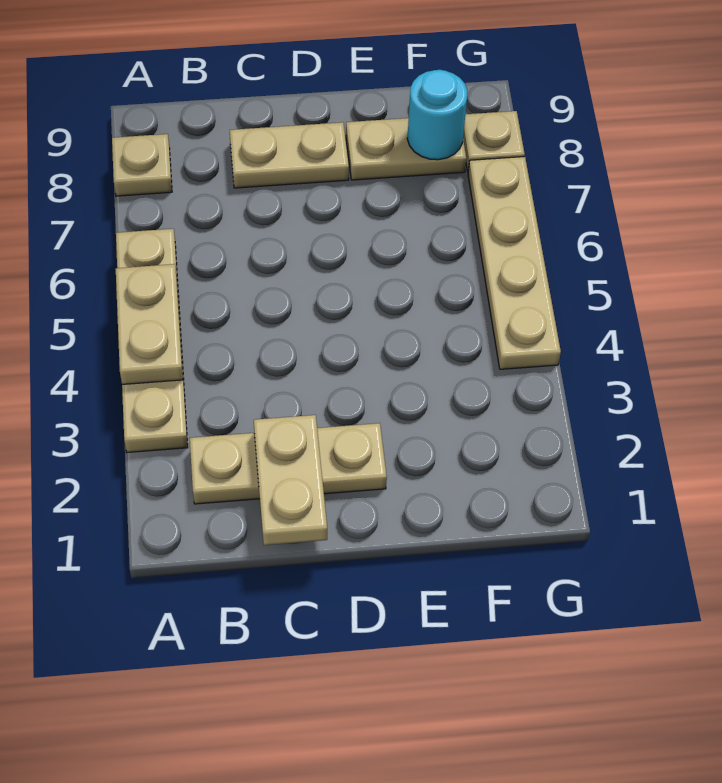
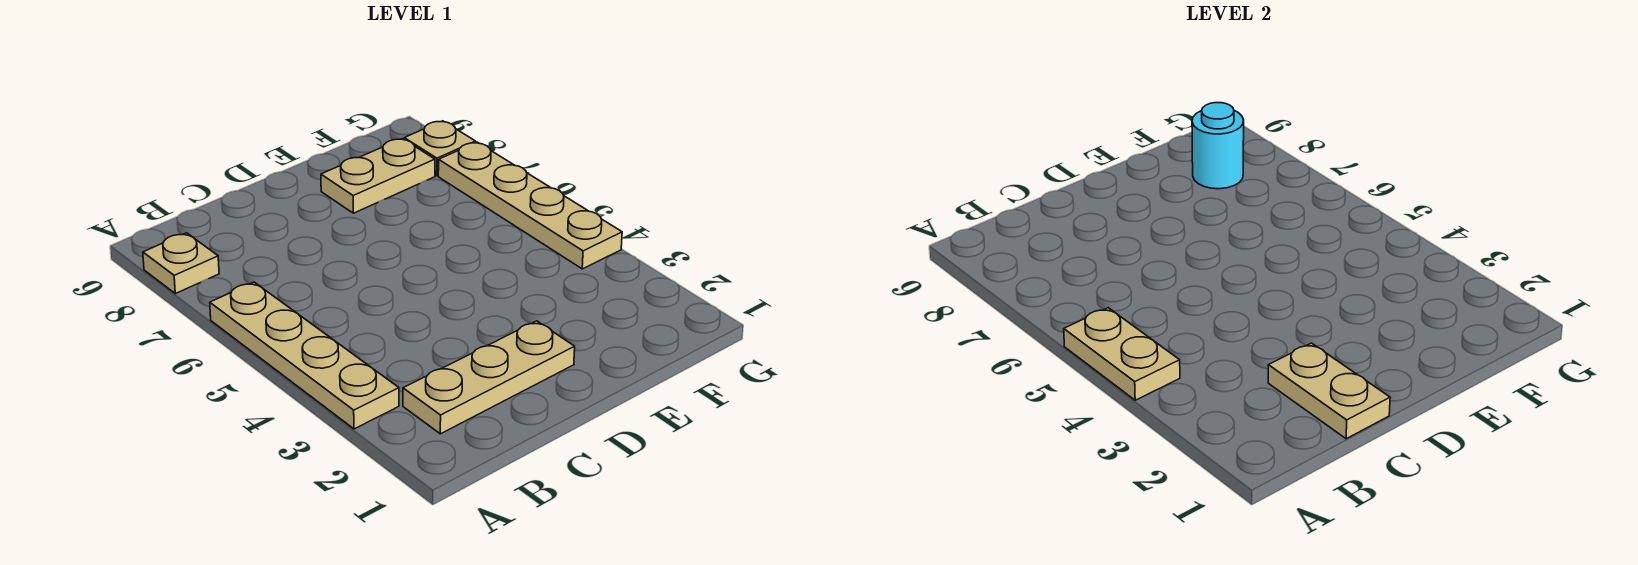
tan 1x2 plate [230,122,349,188] -> none

